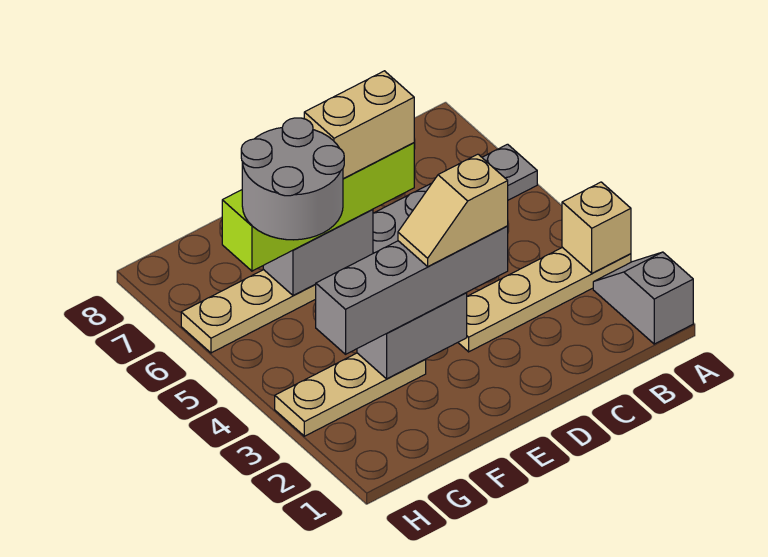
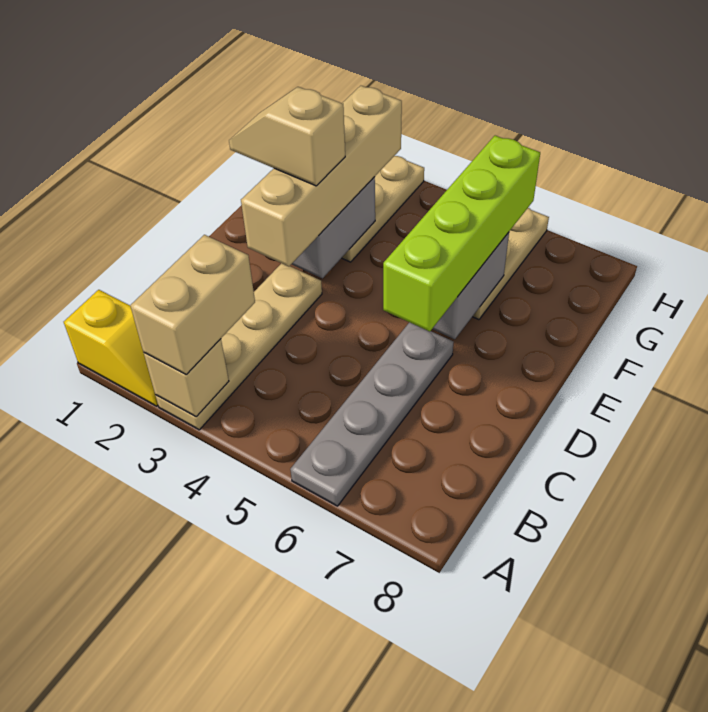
grey 1x2 slope [593,252,693,344] -> yellow 1x2 slope [64,290,158,406]
grey 1x4 brick [315,226,508,354] -> tan 1x4 brick [241,86,402,266]
tan 1x2 slope [398,154,508,266] -> tan 1x2 slope turned to [229,87,345,186]
tan 1x2 brick [304,71,414,179] -> tan 1x2 brick moved to [130,235,255,374]
grey 2x2 round brick [241,118,344,240] -> none

